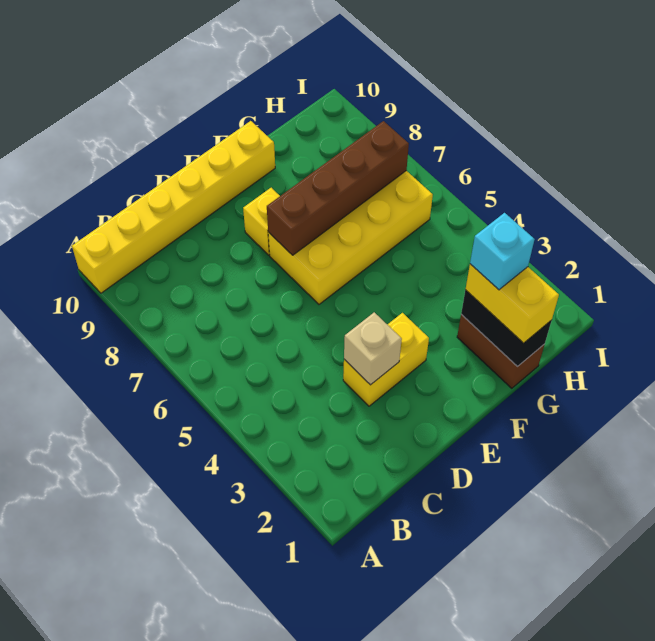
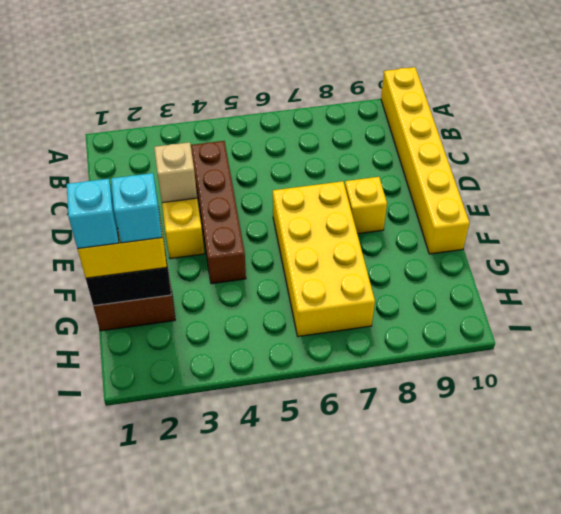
brown 1x4 brick [267,121,409,255] -> brown 1x4 brick moved to [191,141,246,284]
none -> cyan 1x1 brick [67,179,119,249]

